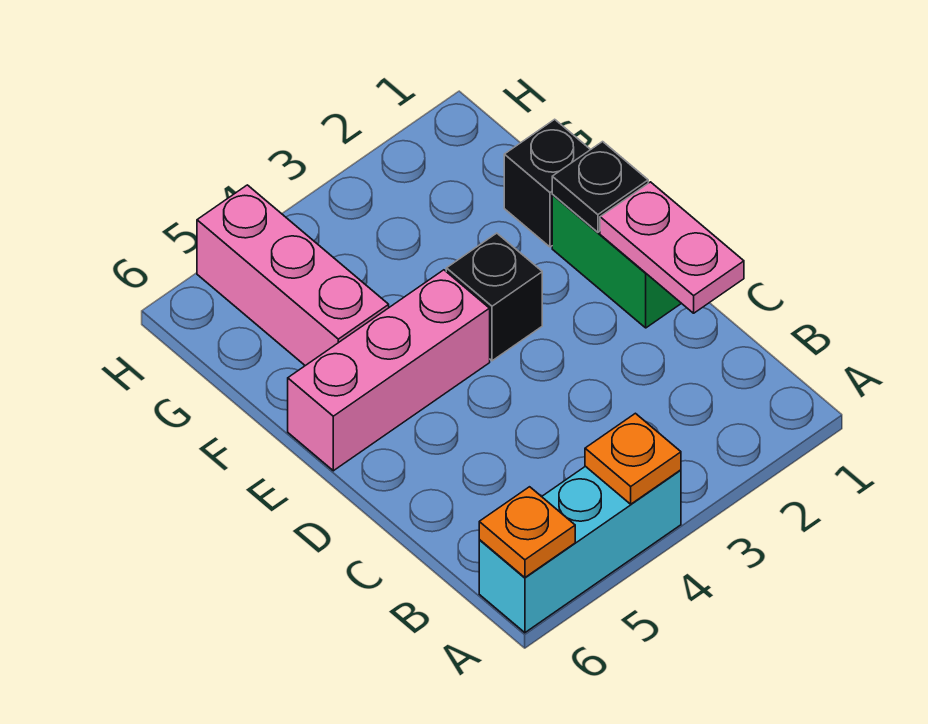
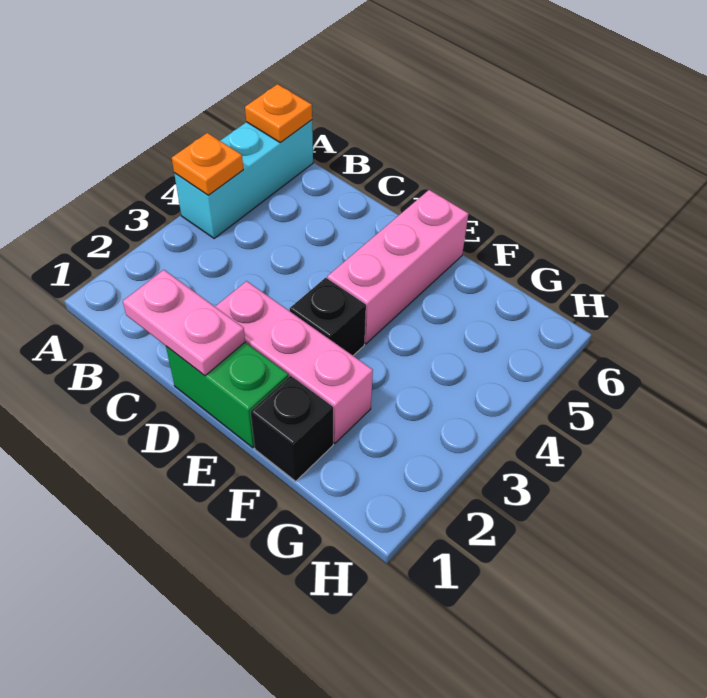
black 1x1 plate [552,142,648,232] -> none
pink 1x3 brick [197,185,389,366] -> pink 1x3 brick moved to [215,281,373,443]

